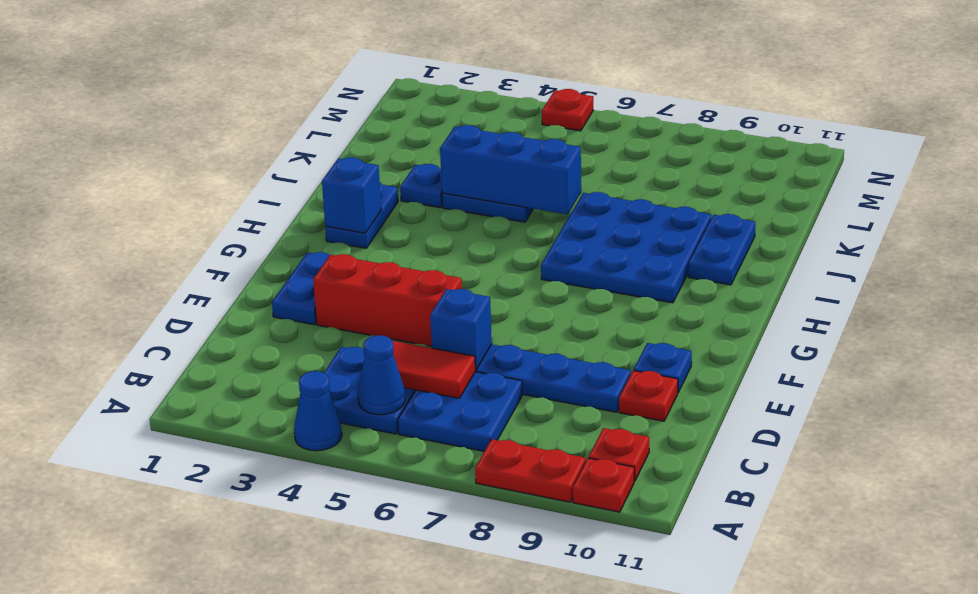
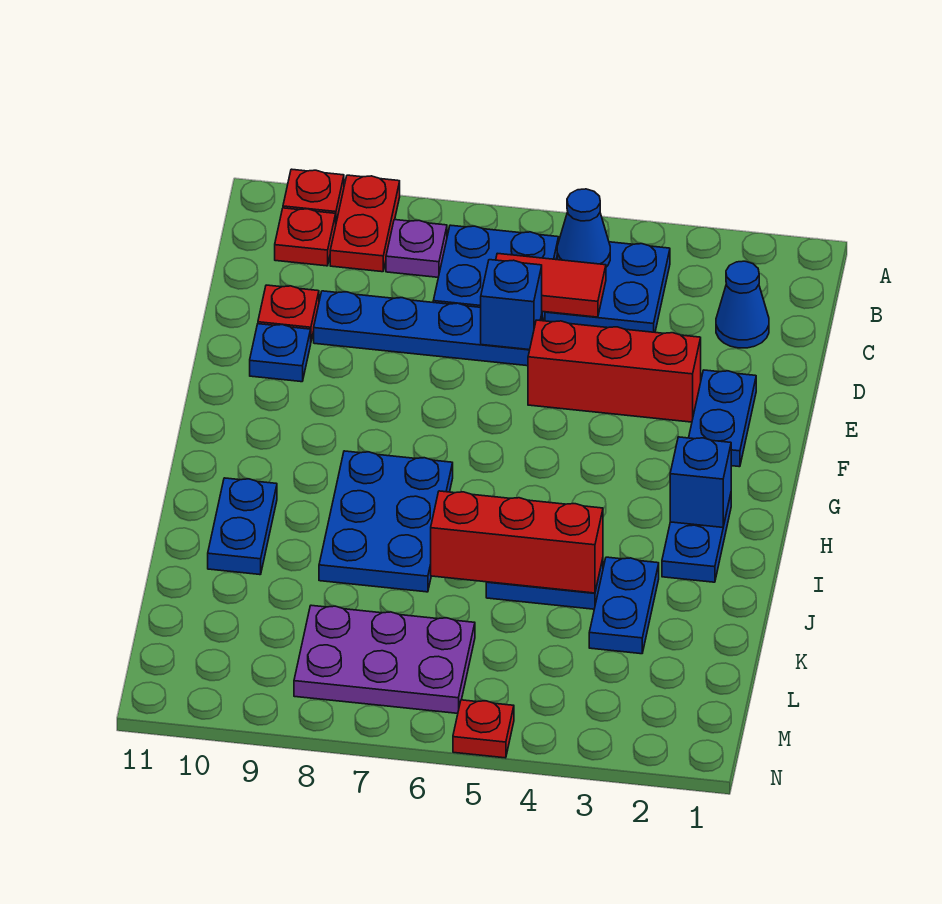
blue 1x1 cone [294,371,342,451] -> blue 1x1 cone moved to [716,261,769,348]
red 1x2 plate [475,439,586,502] -> red 1x2 plate turned to [330,175,400,272]
none -> purple 1x1 plate [386,220,447,277]
blue 3x3 plate [541,192,711,303] -> blue 2x3 plate [319,451,453,592]
blue 1x1 plate [400,164,443,208] -> blue 1x2 plate [589,557,659,654]
blue 1x3 brick [440,125,581,215] -> red 1x3 brick [431,491,603,593]
none -> purple 2x3 plate [294,605,475,713]

